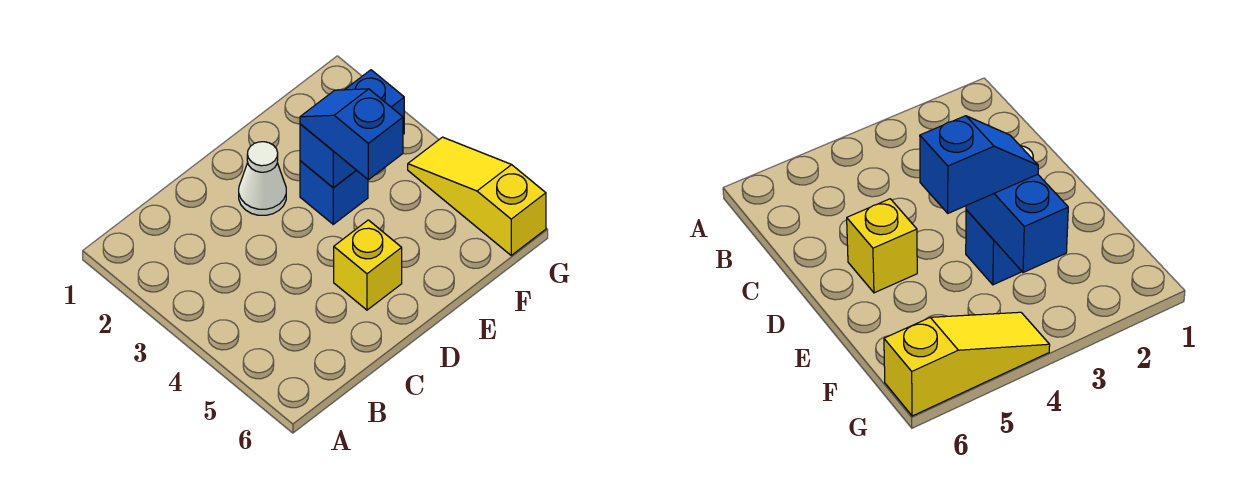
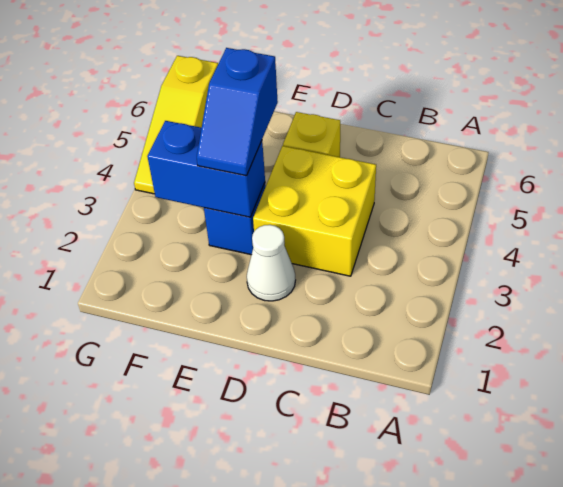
none -> yellow 2x2 brick [253,146,376,276]

